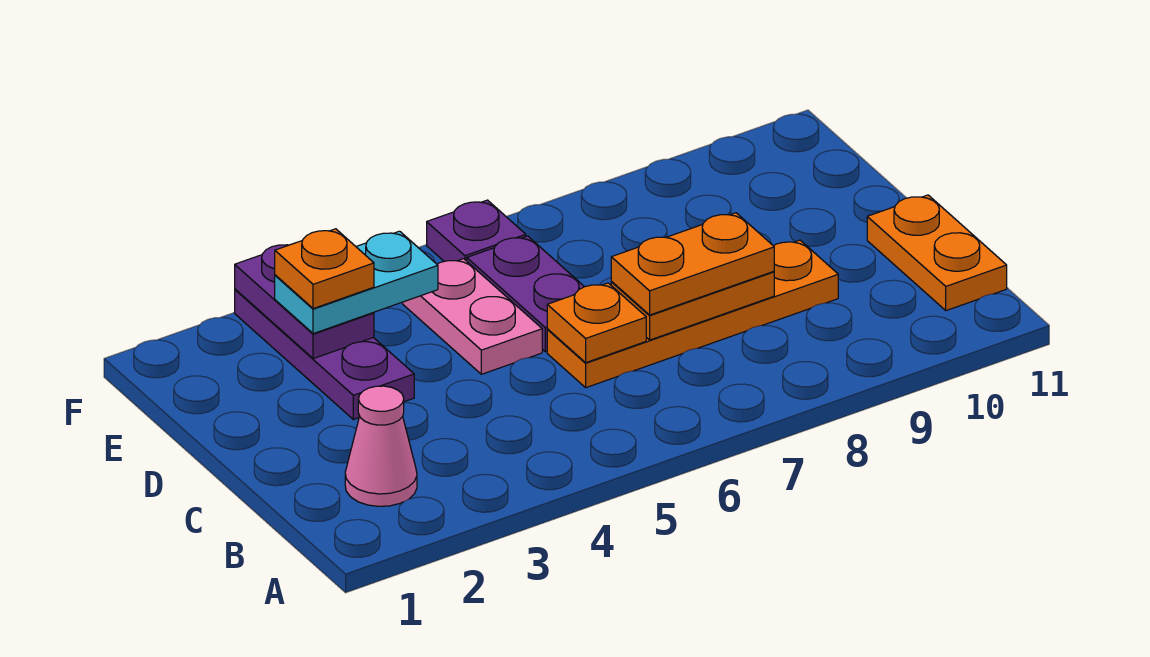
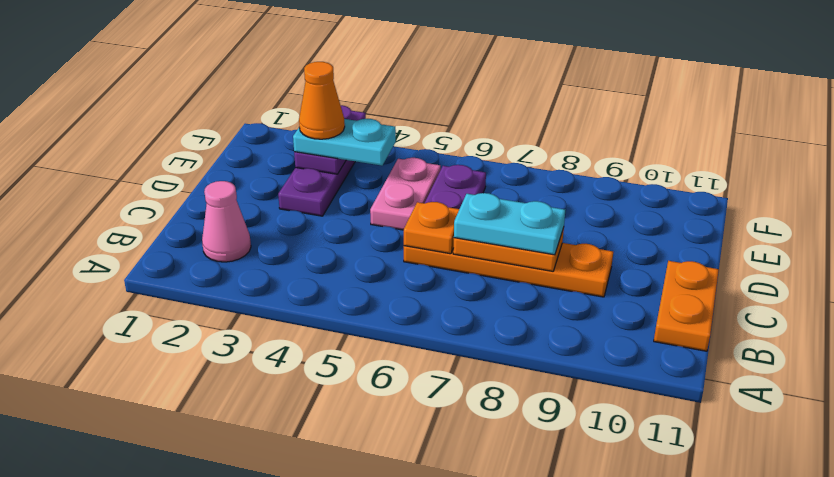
orange 1x2 plate [611,213,774,315] -> cyan 1x2 plate [454,193,565,255]
orange 1x1 plate [275,229,374,309] -> orange 1x1 cone [299,62,345,139]
purple 1x1 plate [427,200,526,261] -> none

